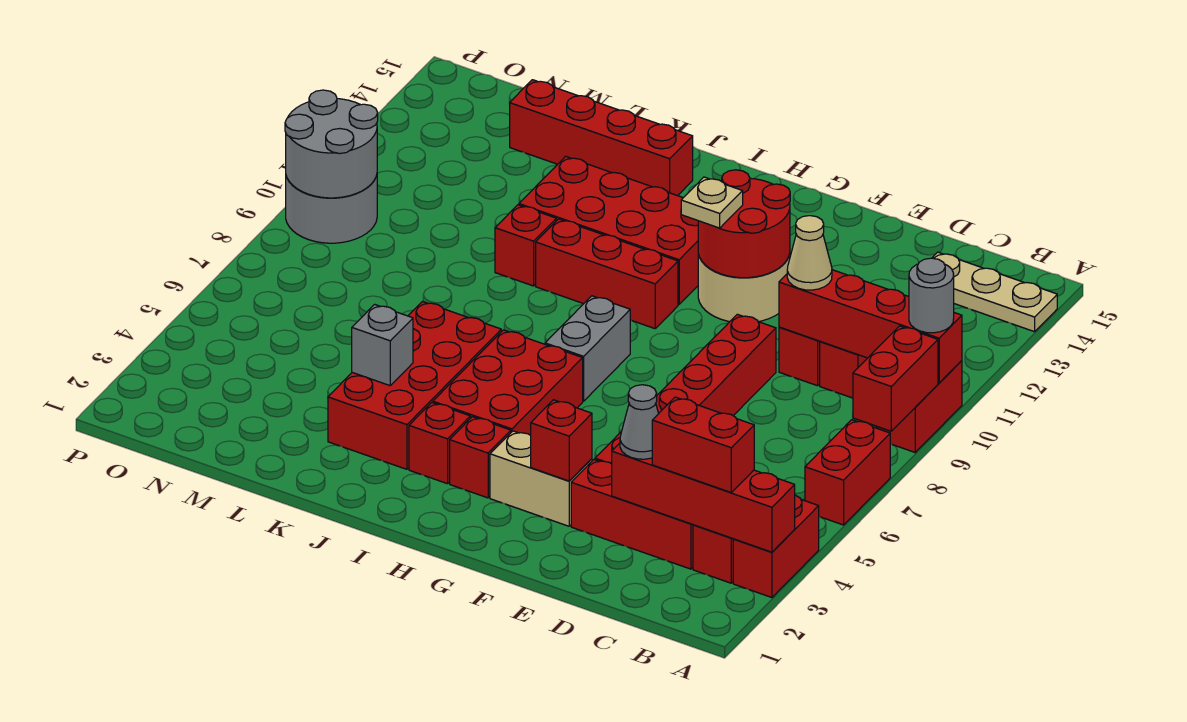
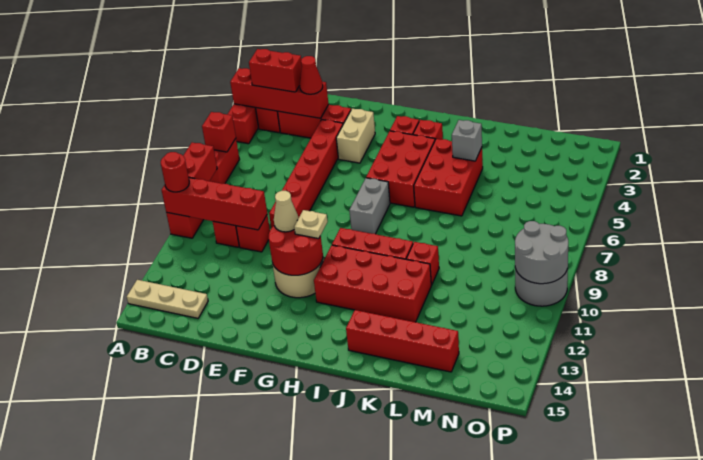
grey 1x1 round brick [909,258,954,333] -> red 1x1 round brick [161,152,189,192]
grey 1x1 cone [620,385,659,459] -> red 1x1 cone [300,56,323,94]
tan 1x1 cone [787,216,832,290] -> tan 1x1 cone moved to [274,191,299,232]
tan 1x2 brick [490,431,592,526] -> tan 1x2 brick turned to [336,109,375,163]
red 1x1 brick [531,400,592,481] -> red 1x1 brick moved to [202,112,236,152]
red 2x4 brick [328,302,501,469] -> red 2x3 brick [414,139,483,216]

